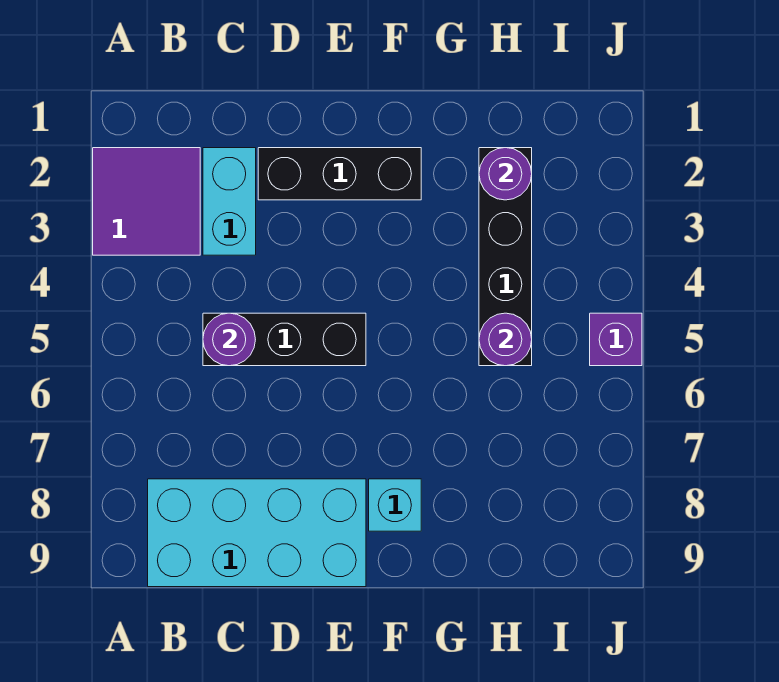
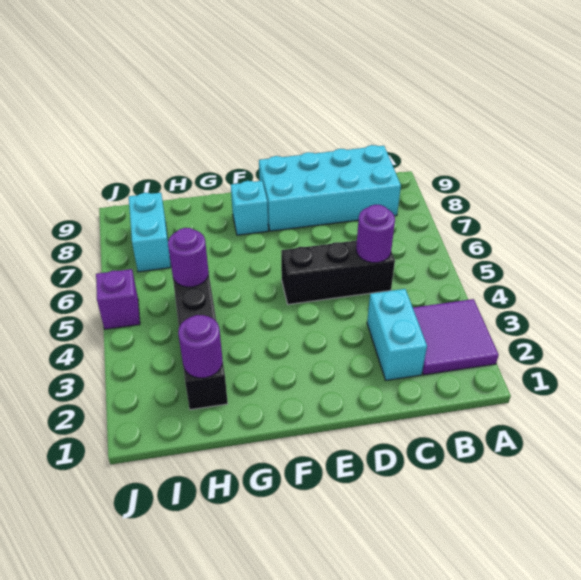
black 1x3 brick [258,148,421,200] -> none
none -> cyan 1x2 brick [129,193,171,272]

